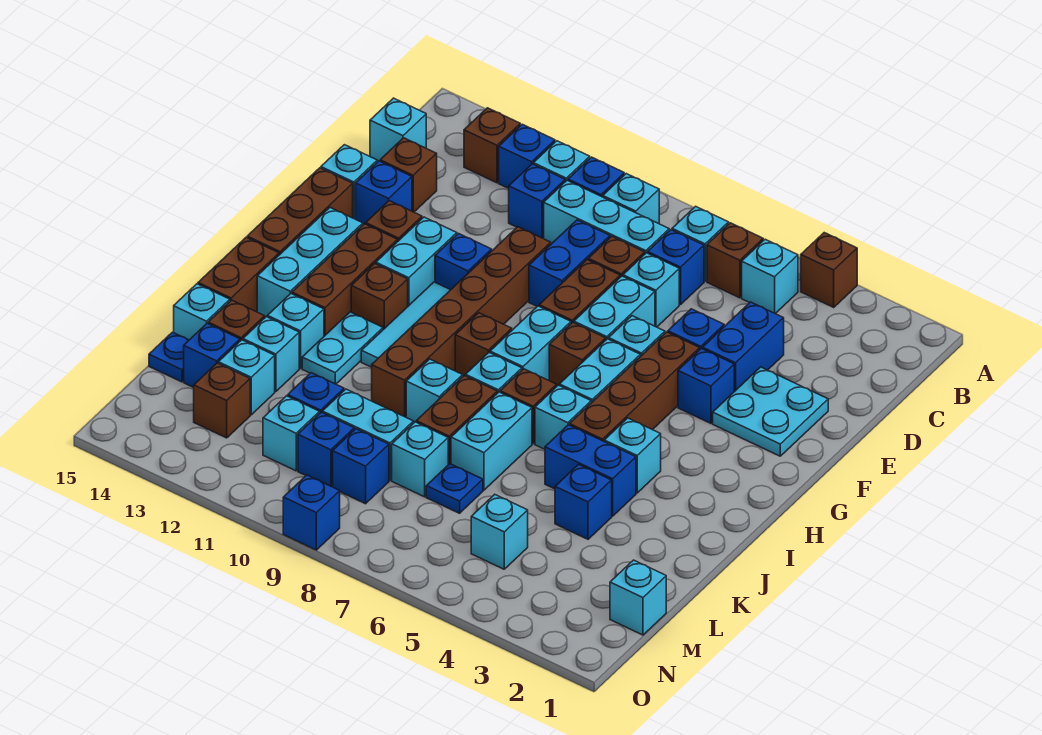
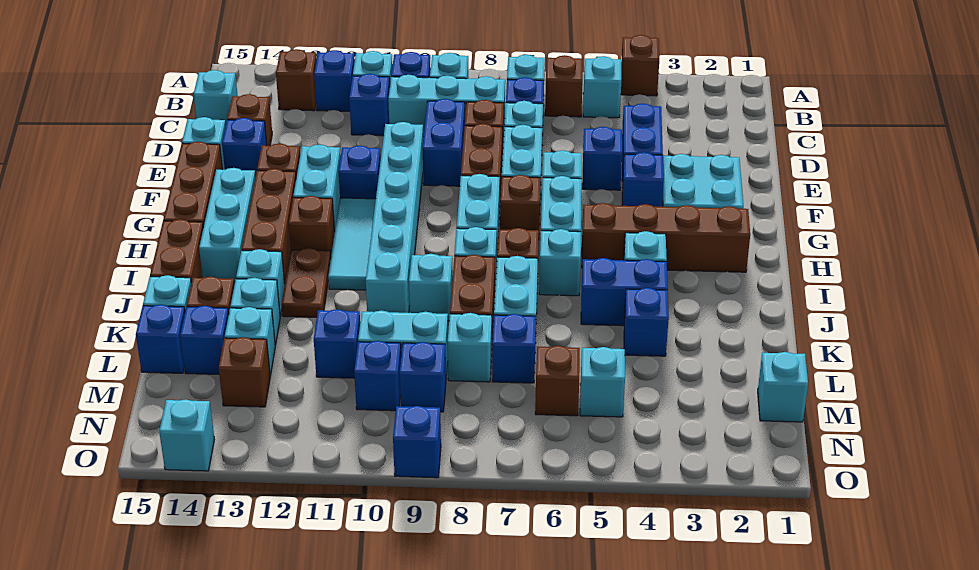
brown 1x6 brick [372,227,551,417] -> cyan 1x6 brick [366,122,423,313]
brown 1x4 brick [570,332,700,441] -> brown 1x4 brick turned to [582,203,750,272]
brown 1x1 brick [455,313,512,376] -> brown 1x1 brick moved to [535,346,580,416]
cyan 1x2 plate [302,312,383,384] -> brown 1x2 plate [282,248,331,317]
blue 1x1 plate [426,464,483,513] -> blue 1x1 brick [492,314,536,383]
blue 1x1 plate [149,332,189,382] -> blue 1x1 brick [136,305,185,373]
cyan 1x1 brick [263,396,320,471] -> cyan 1x1 brick moved to [159,399,214,471]

